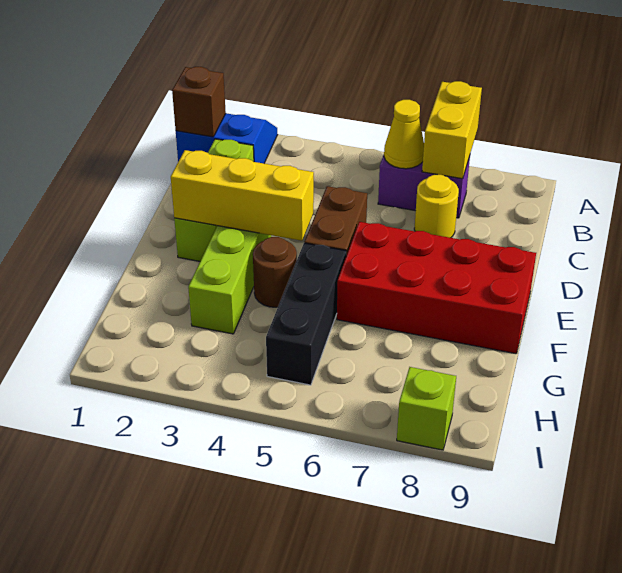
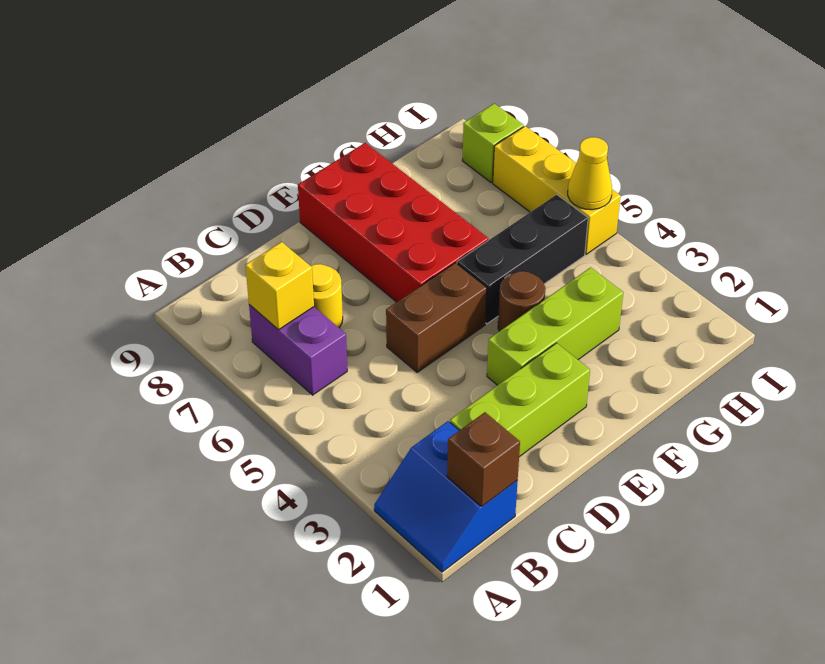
yellow 1x2 brick [422,81,482,179] -> yellow 1x1 brick [245,242,314,330]
yellow 1x1 cone [384,100,424,169] -> yellow 1x1 cone moved to [568,137,612,210]
yellow 1x3 brick [171,150,314,241] -> yellow 1x3 brick moved to [493,126,621,254]

